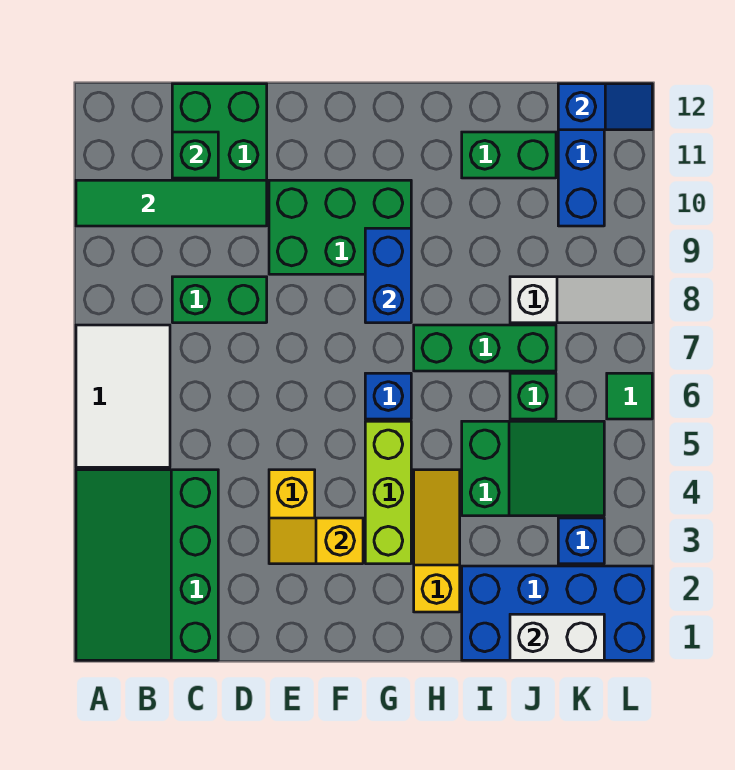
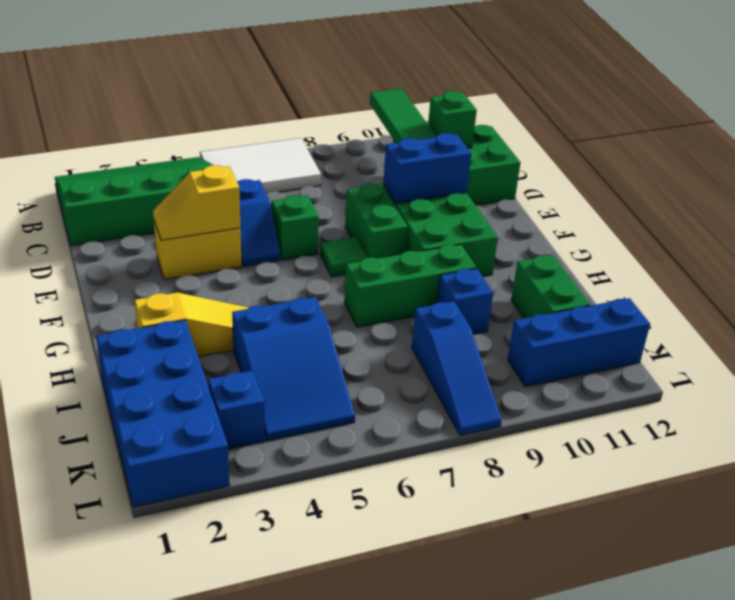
green 1x2 brick [172,277,267,323] -> green 1x2 brick moved to [345,184,408,259]
yellow 1x2 slope [269,518,363,564] -> yellow 1x2 slope turned to [153,165,241,240]
lime 1x3 brick [365,421,411,564] -> none
blue 1x1 brick [365,373,411,419] -> blue 1x1 brick moved to [437,269,493,334]
blue 1x2 brick [365,228,411,323] -> blue 1x2 brick moved to [383,133,471,204]
green 1x3 brick [414,325,556,371] -> green 1x3 brick turned to [344,244,476,327]
green 2x3 slope [462,421,604,516] -> blue 2x3 slope [232,297,355,441]
white 1x2 brick [510,614,604,660] -> none
green 1x1 brick [510,373,556,419] -> green 1x1 brick moved to [272,195,319,260]
white 1x3 slope [510,277,652,323] -> blue 1x3 slope [412,301,502,435]
blue 1x2 slope [558,84,652,130] -> blue 1x2 slope moved to [237,179,280,266]
green 1x1 tile [607,373,652,419] -> green 1x1 tile moved to [320,237,368,277]

